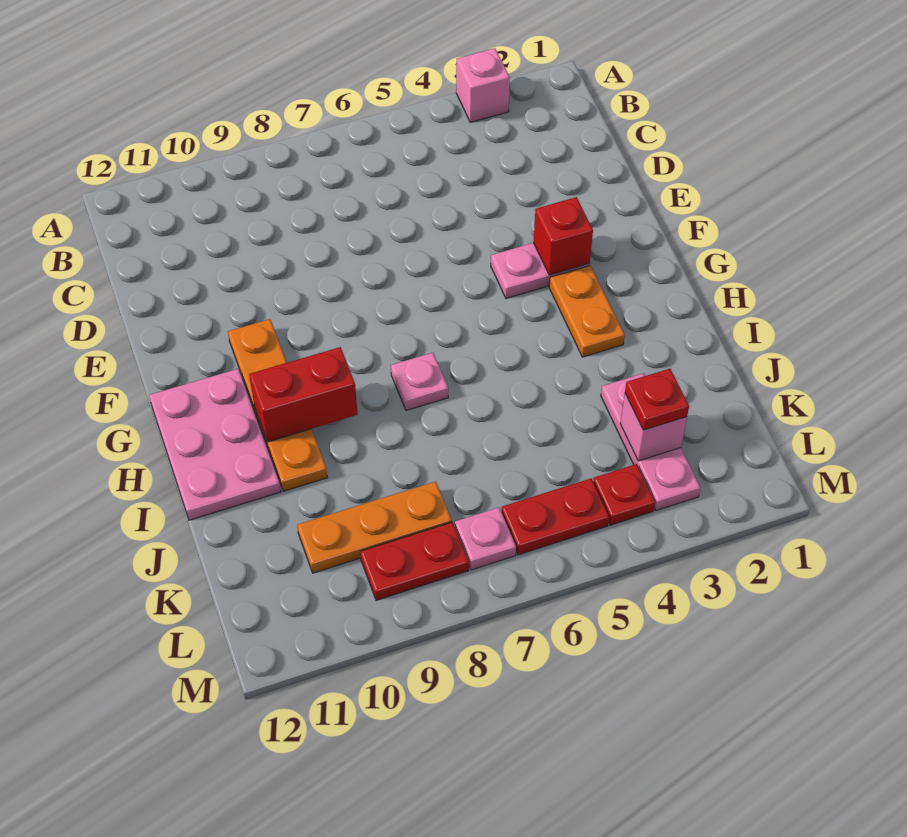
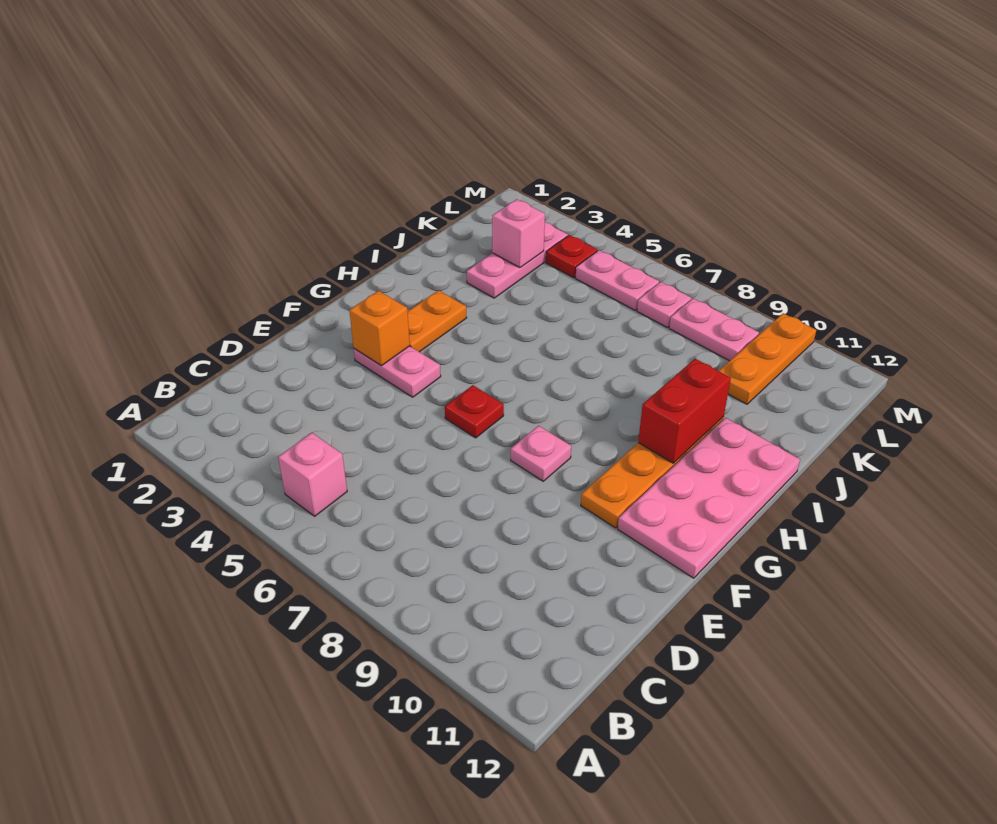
pink 1x1 brick [456,48,510,122] -> pink 1x1 brick moved to [278,433,347,516]
red 1x1 brick [533,197,593,275] -> orange 1x1 brick [349,291,410,366]
pink 2x3 plate [149,369,281,520] -> pink 2x4 plate [618,418,800,578]
pink 1x1 plate [391,353,448,410] -> pink 1x1 plate moved to [511,426,571,481]
red 1x2 brick [249,347,358,442] -> red 1x2 brick turned to [638,359,731,463]
red 1x1 plate [625,369,689,430] -> red 1x1 plate moved to [445,385,504,438]
orange 1x3 plate [297,482,452,573] -> orange 1x3 plate turned to [719,313,816,404]
red 1x2 plate [501,479,609,555] -> pink 1x2 plate [575,250,659,310]
red 1x2 plate [360,522,469,600] -> pink 1x2 plate [669,299,759,361]

